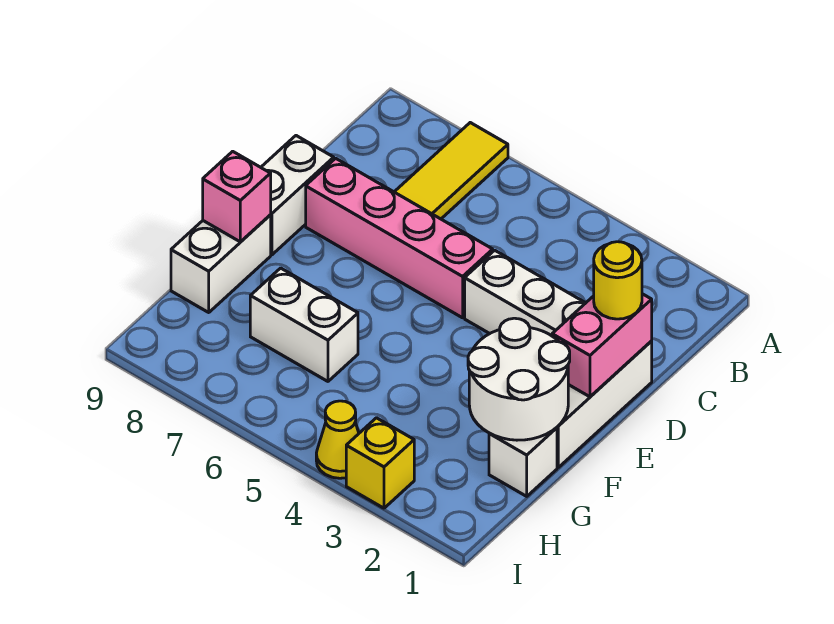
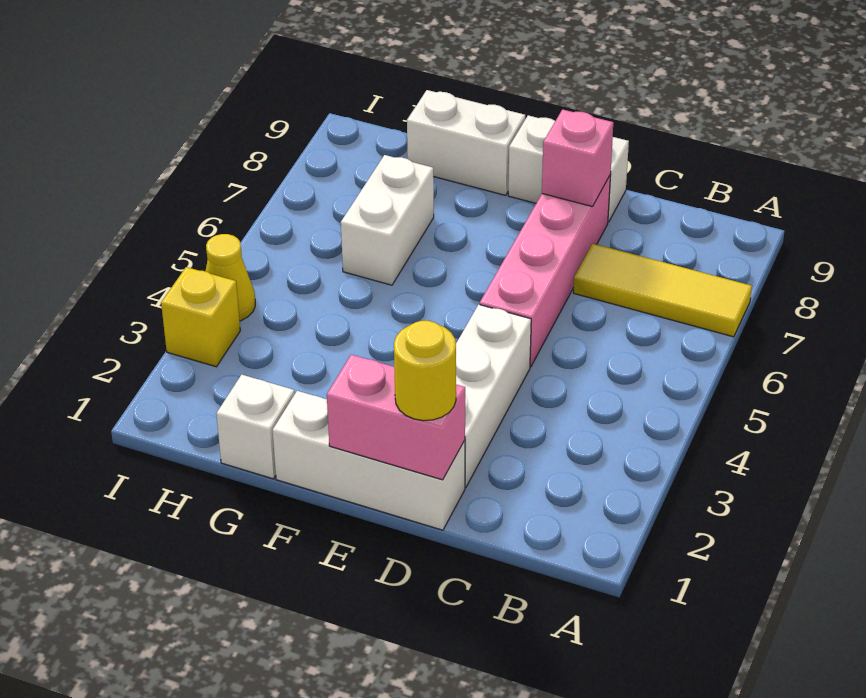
white 2x2 round brick [468,318,570,440] -> none
pink 1x1 brick [203,151,271,242] -> pink 1x1 brick moved to [542,109,613,207]

